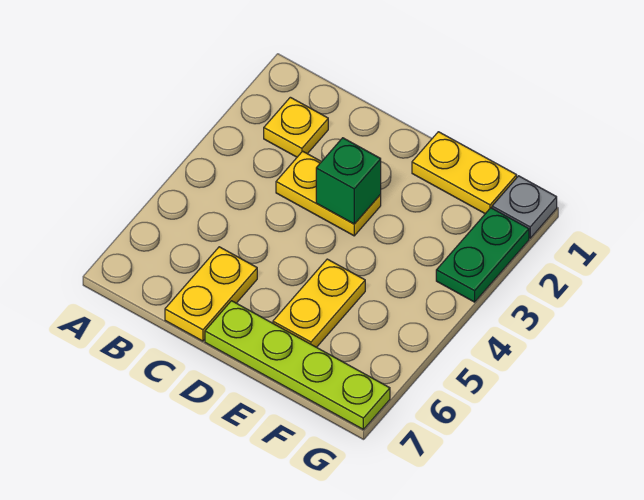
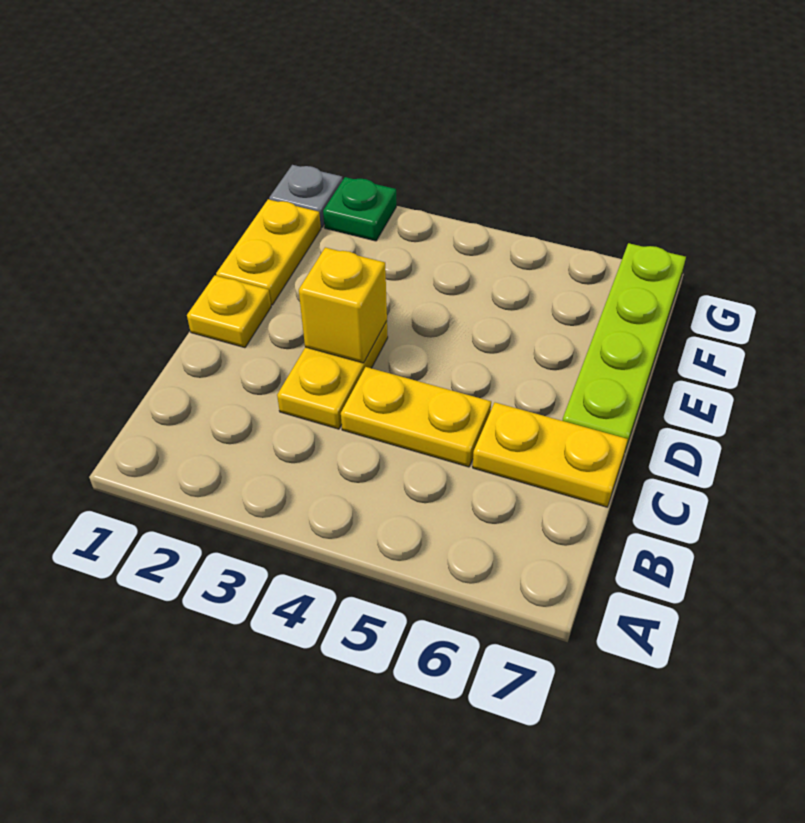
yellow 1x1 plate [264,97,328,157] -> yellow 1x1 plate moved to [187,275,271,348]
green 1x1 brick [316,138,381,224] -> yellow 1x1 brick [299,247,387,363]
yellow 1x2 plate [273,259,365,347] -> yellow 1x2 plate moved to [341,367,491,467]
green 1x2 plate [436,208,529,302] -> green 1x1 plate [323,177,396,241]

